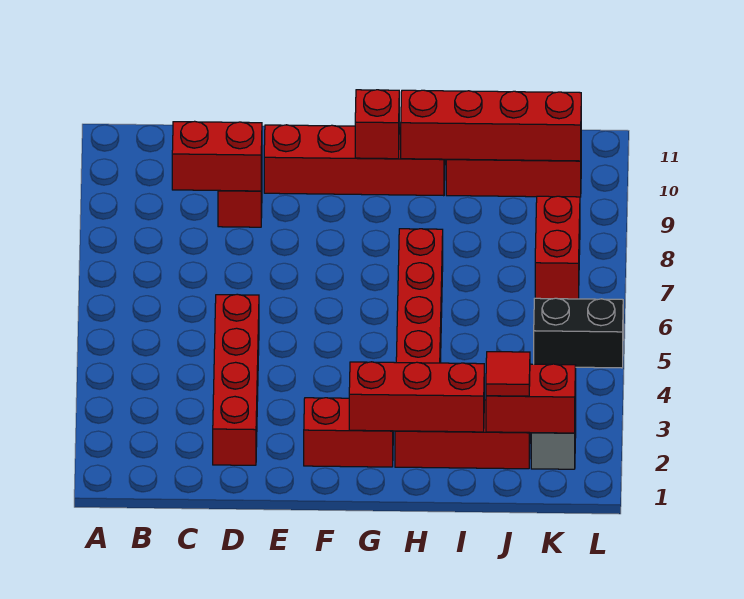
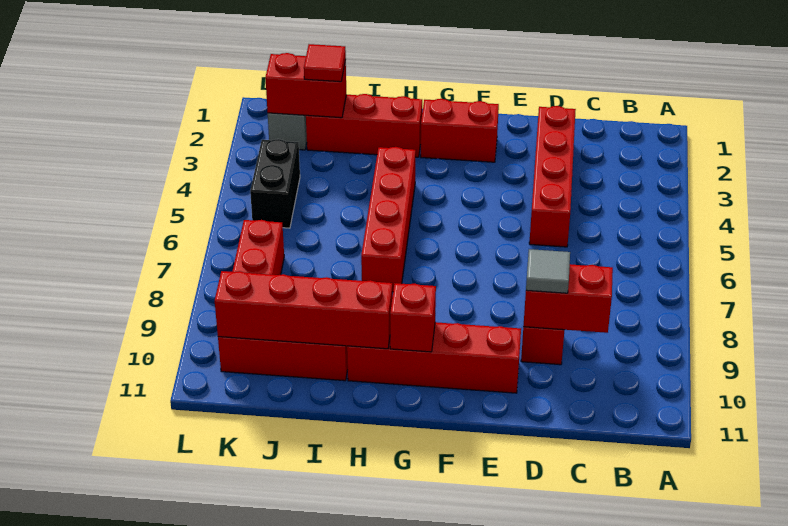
none -> grey 1x1 tile [526,249,570,293]
red 1x3 brick [349,362,484,432] -> none
black 1x2 brick [534,298,623,368] -> black 1x2 brick turned to [250,139,300,228]

